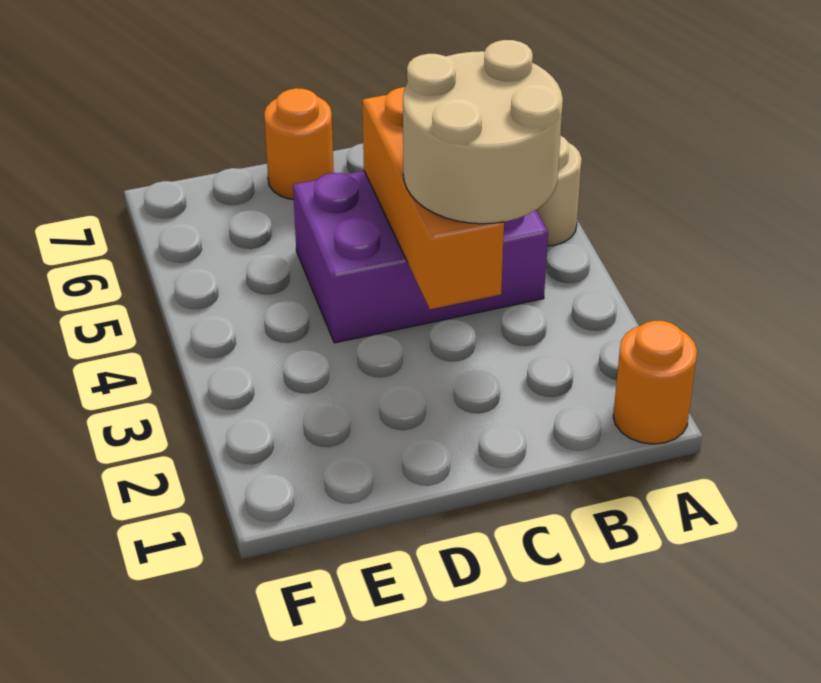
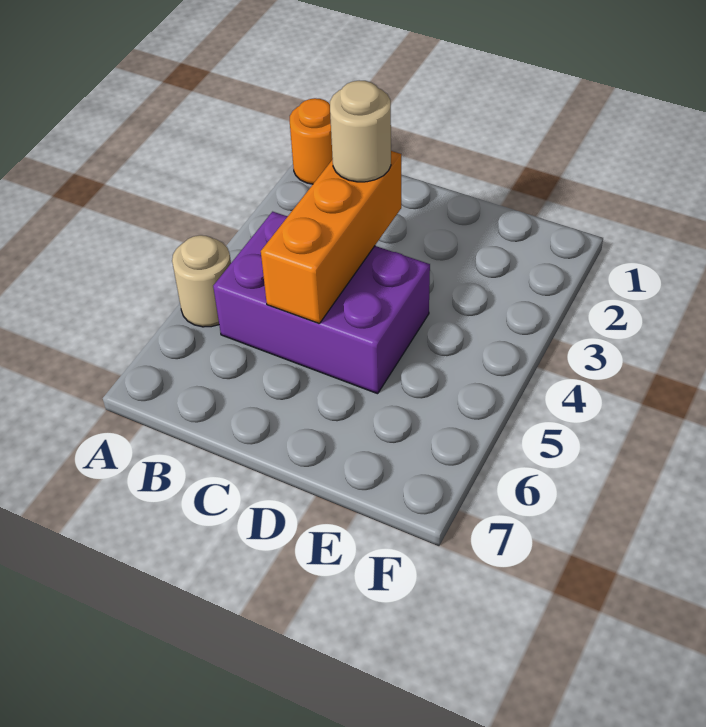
tan 2x2 round brick [403,40,563,224] -> tan 1x1 round brick [330,80,391,182]
orange 1x1 round brick [264,88,334,199] -> none

